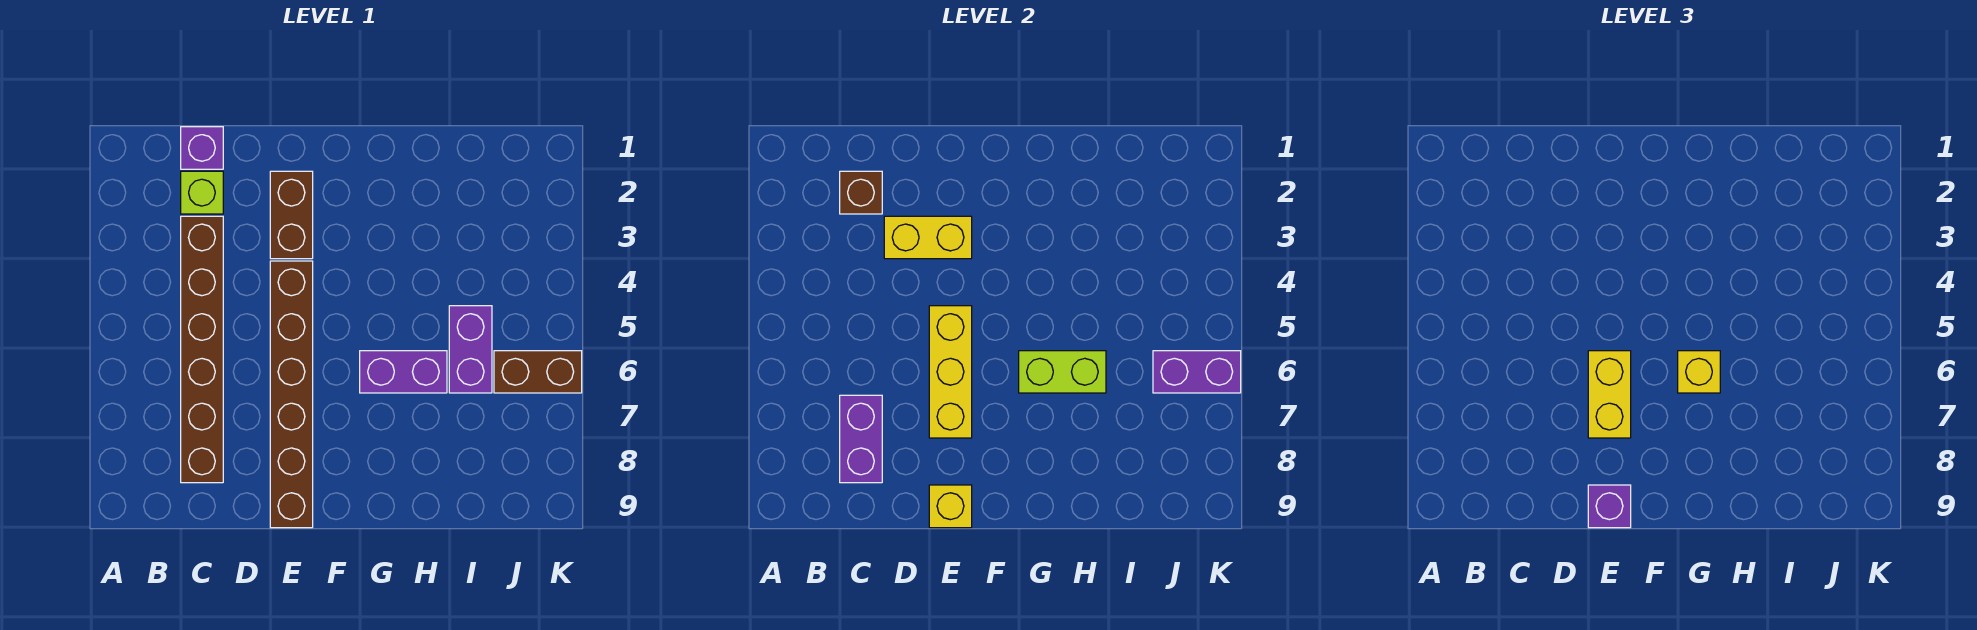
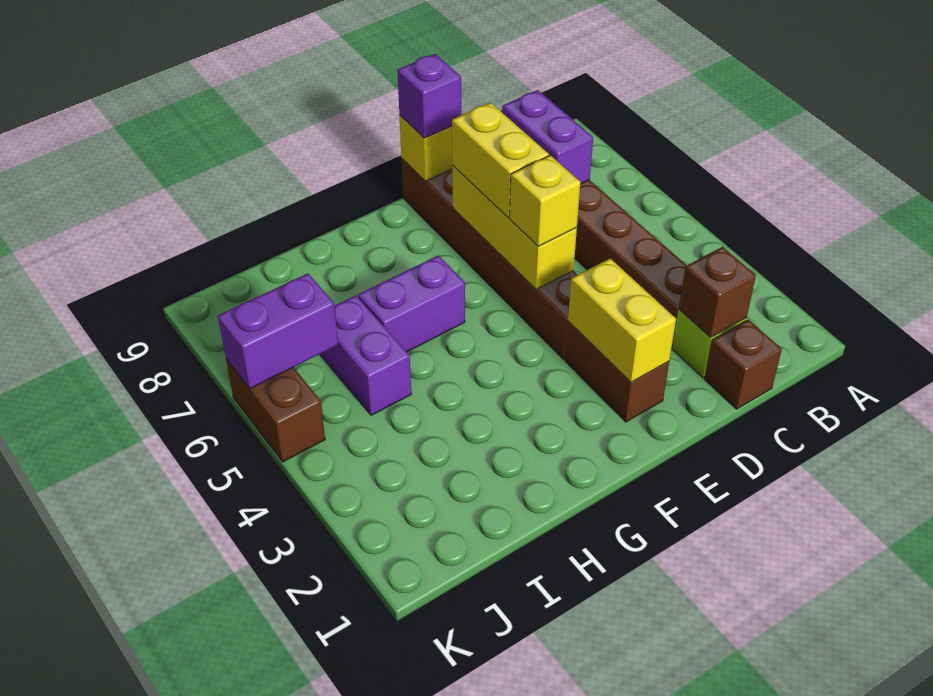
purple 1x1 brick [181,127,223,169] -> brown 1x1 brick [704,319,782,409]
yellow 1x2 brick [884,216,972,259] -> yellow 1x2 brick turned to [568,259,676,382]
lime 1x2 brick [1019,351,1106,393] -> none
yellow 1x1 brick [1678,351,1720,393] -> yellow 1x1 brick moved to [510,155,581,246]
brown 1x2 brick [494,351,582,393] -> brown 1x2 brick turned to [226,359,325,462]

